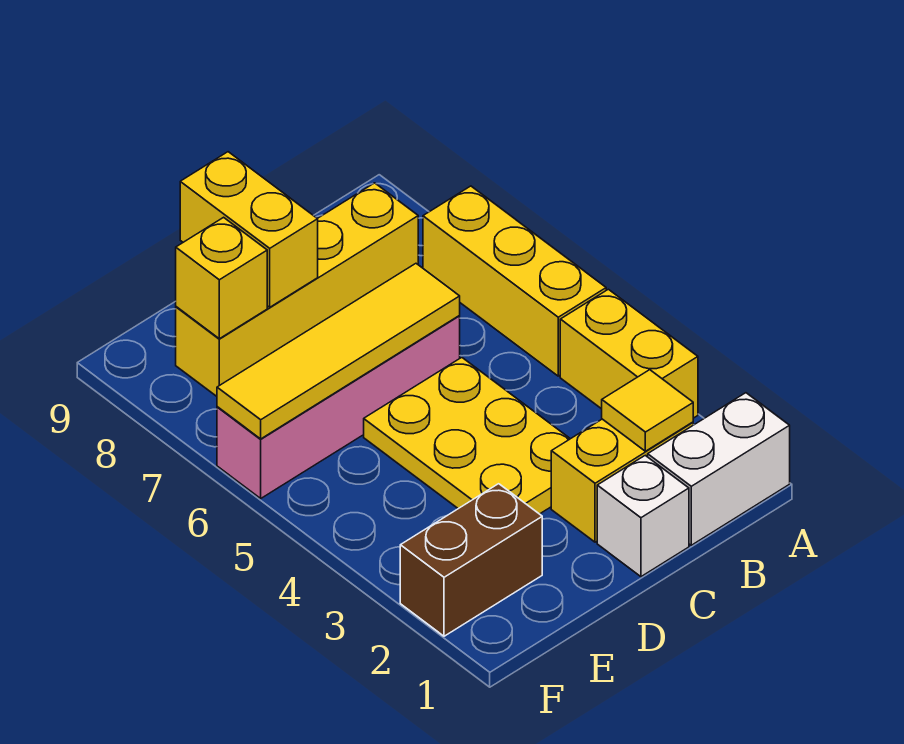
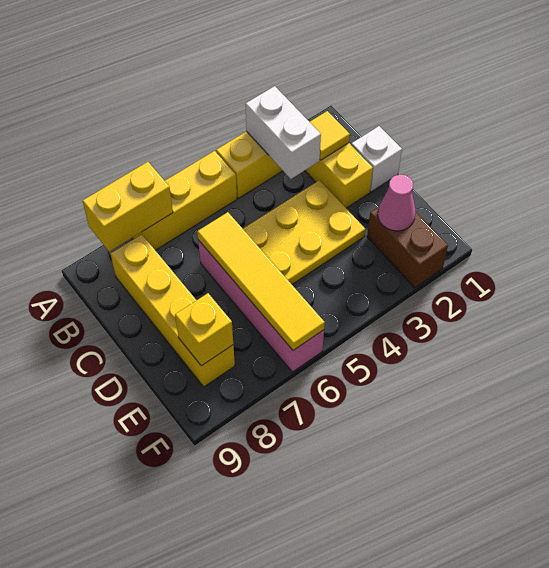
white 1x2 brick [648,393,790,545] -> white 1x2 brick moved to [246,86,321,179]
yellow 1x2 brick [180,152,318,307] -> yellow 1x2 brick moved to [83,162,173,252]
none -> pink 1x1 cone [378,174,416,231]

